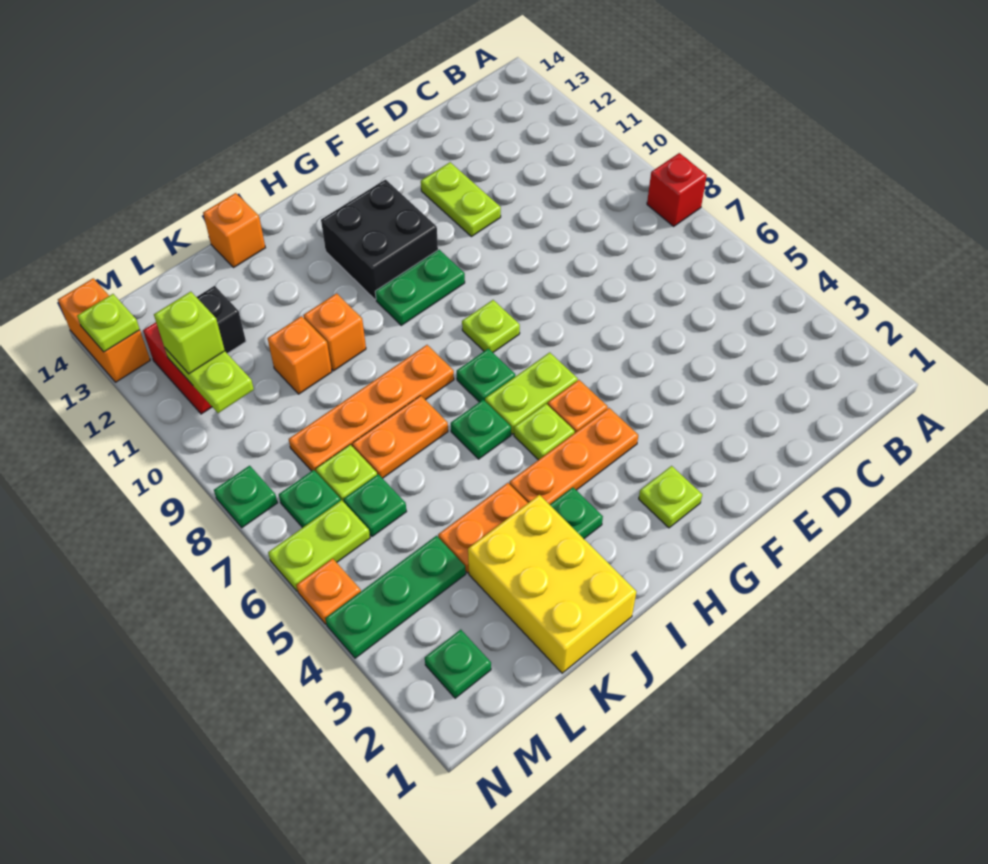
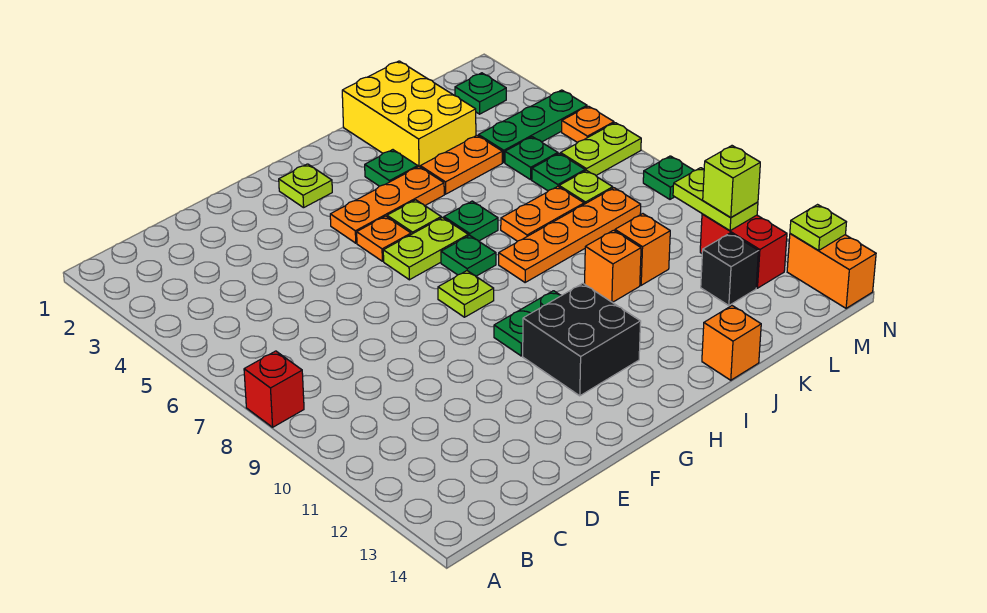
lime 1x2 plate [421,162,501,237] -> none
green 1x1 plate [279,470,341,528] -> green 1x1 plate moved to [505,137,558,180]

